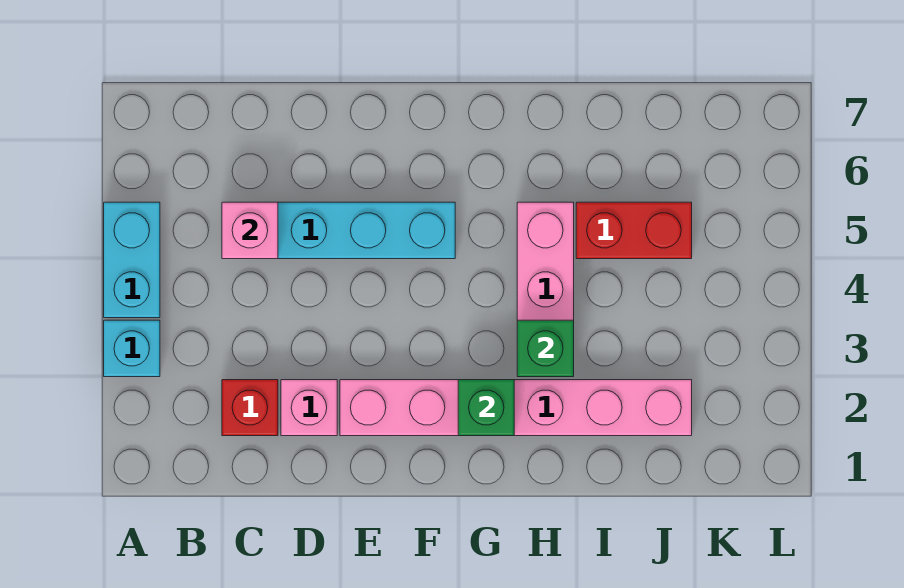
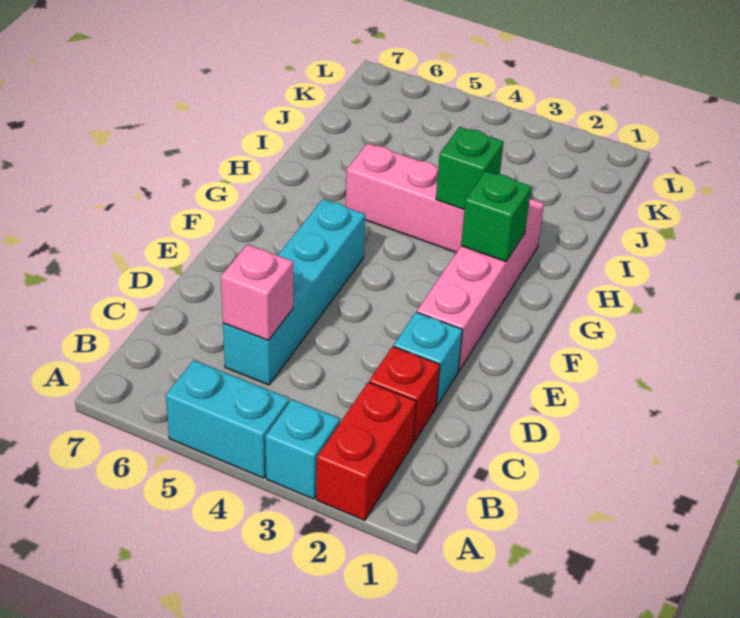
pink 1x1 brick [281,380,337,436] -> cyan 1x1 brick [394,312,463,406]
pink 1x6 brick [340,380,692,436] -> pink 1x4 brick [417,199,544,371]
red 1x2 brick [576,202,692,259] -> red 1x2 brick moved to [316,382,416,520]

